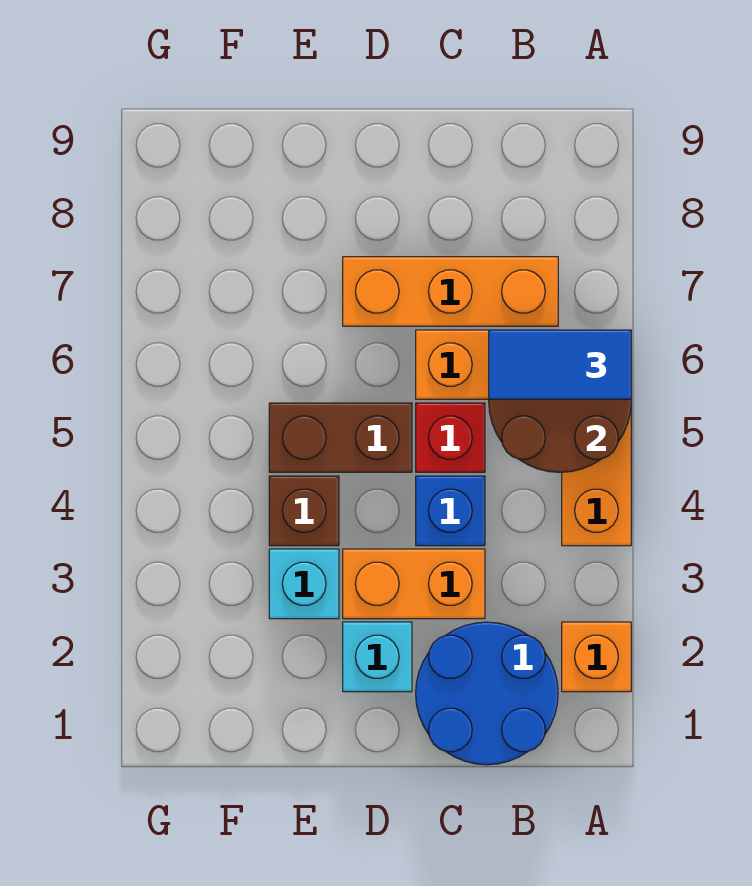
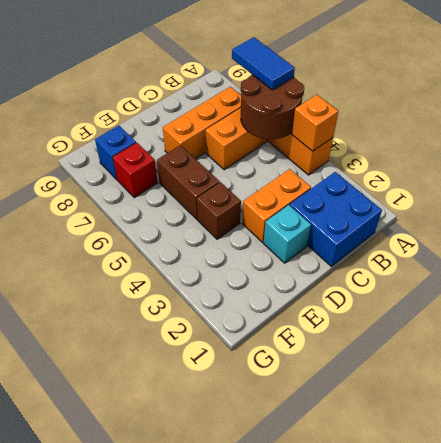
orange 1x1 brick [562,622,631,692] -> orange 1x1 brick moved to [292,95,338,151]
blue 1x2 tile [489,330,631,399] -> blue 1x2 tile turned to [232,37,295,90]
blue 2x2 round brick [416,622,558,765] -> blue 2x2 brick [290,172,382,266]
blue 1x1 brick [416,476,485,546] -> blue 1x1 brick moved to [95,125,136,179]
red 1x1 brick [416,403,485,472] -> red 1x1 brick moved to [113,143,157,198]
brown 1x2 brick [269,403,412,472] -> brown 1x2 brick turned to [157,145,220,219]
cyan 1x1 brick [269,549,339,619] -> none

